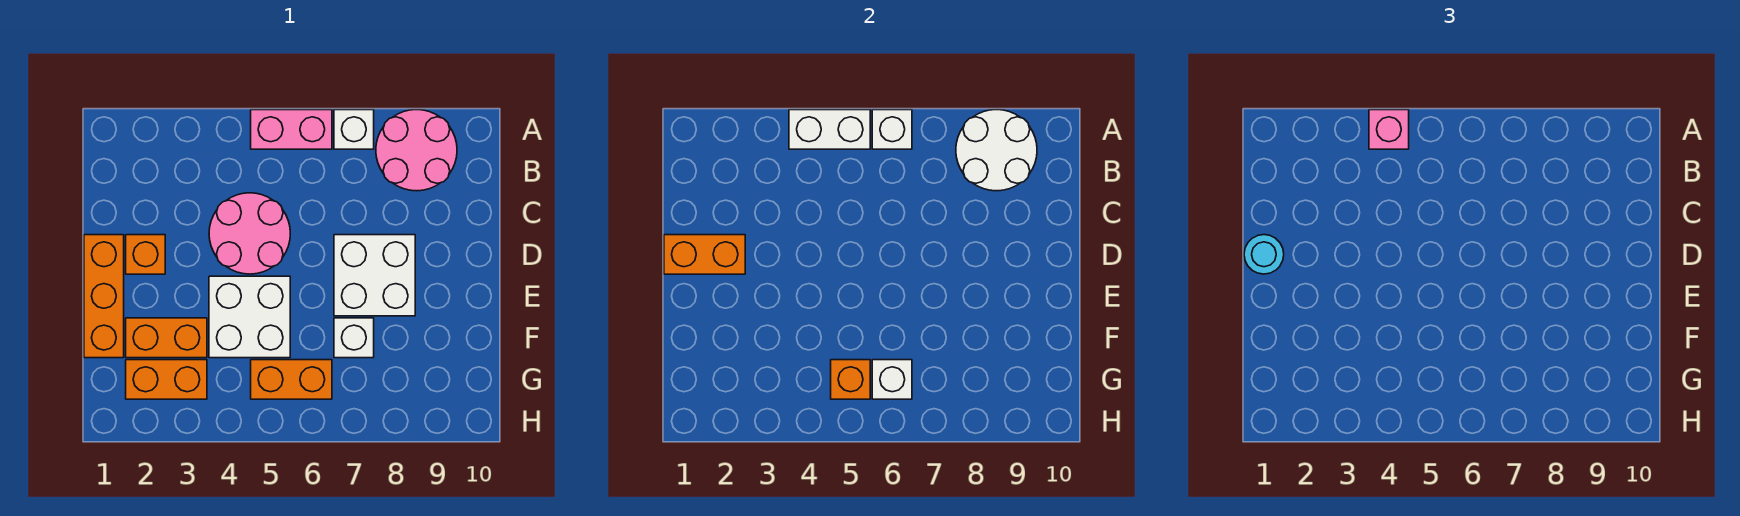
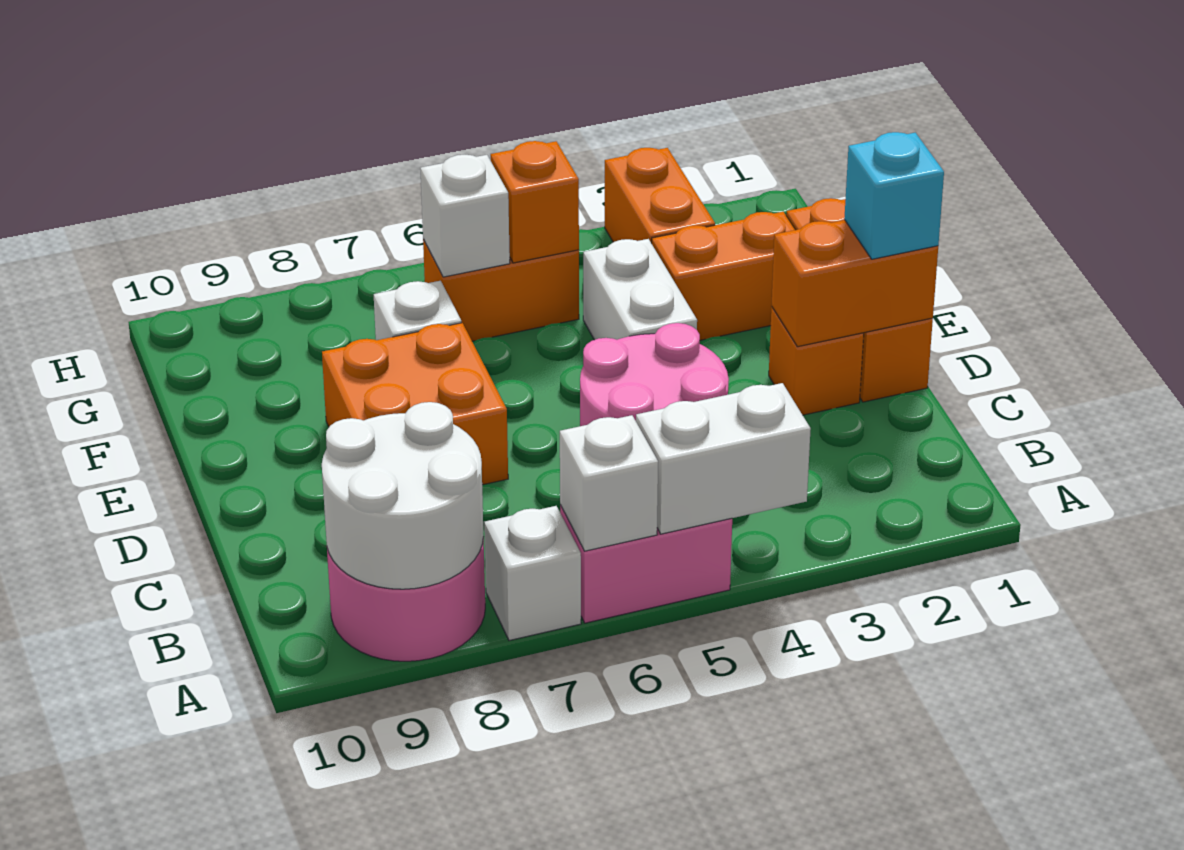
pink 1x1 brick [1369,110,1409,149] -> none
cyan 1x1 round brick [1244,235,1284,274] -> cyan 1x1 brick [844,132,944,259]
white 2x2 brick [334,235,415,316] -> orange 2x2 brick [322,323,508,485]
white 2x2 brick [209,276,290,358] -> white 1x2 brick [583,239,697,340]
orange 1x2 brick [126,360,207,399] -> orange 1x2 brick turned to [605,148,715,243]

